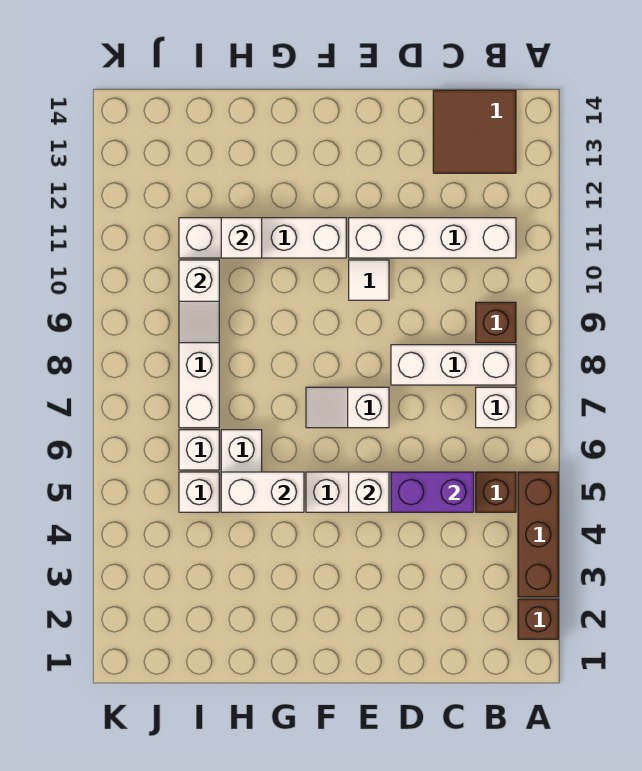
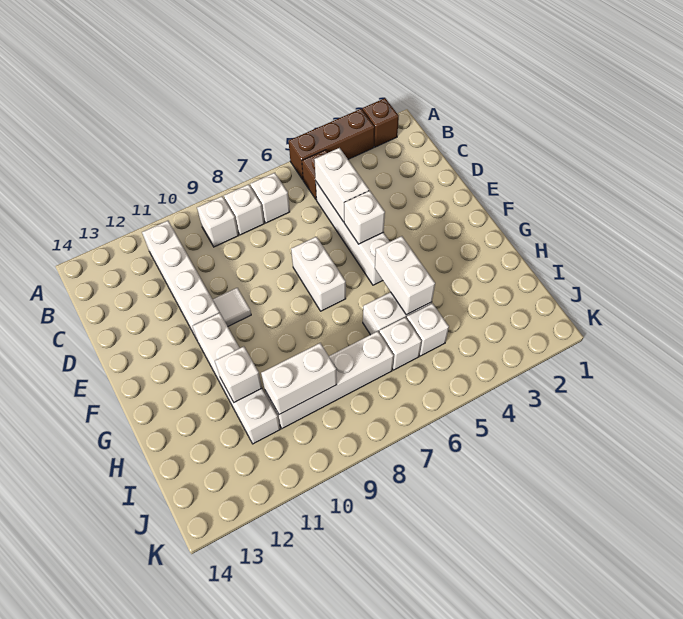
white 1x3 brick [391,345,516,385] -> white 1x1 brick [224,184,264,235]
brown 1x1 brick [476,302,516,343] -> white 1x1 brick [197,196,239,247]
brown 2x2 tile [433,90,516,173] -> none
purple 1x2 brick [391,472,474,512] -> white 1x2 brick [314,148,369,222]
white 1x2 slope [306,387,389,428] -> white 1x2 brick [291,237,346,311]
white 1x2 slope [179,260,219,343] -> white 1x2 brick [261,343,337,414]

